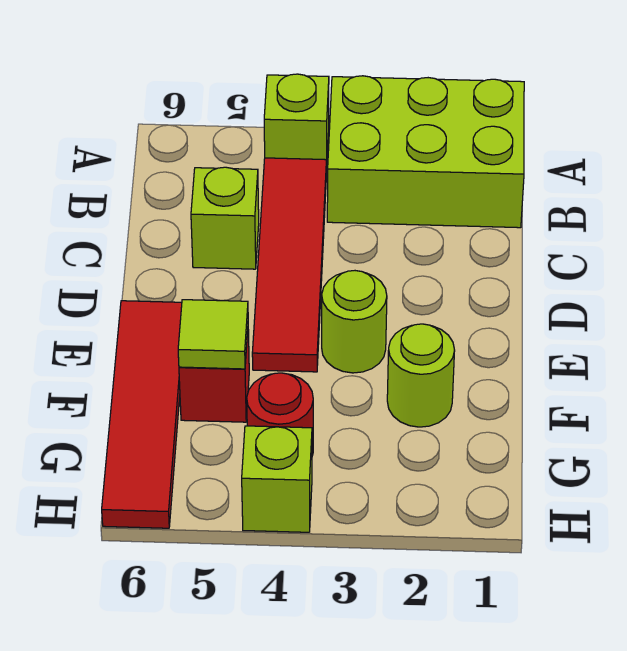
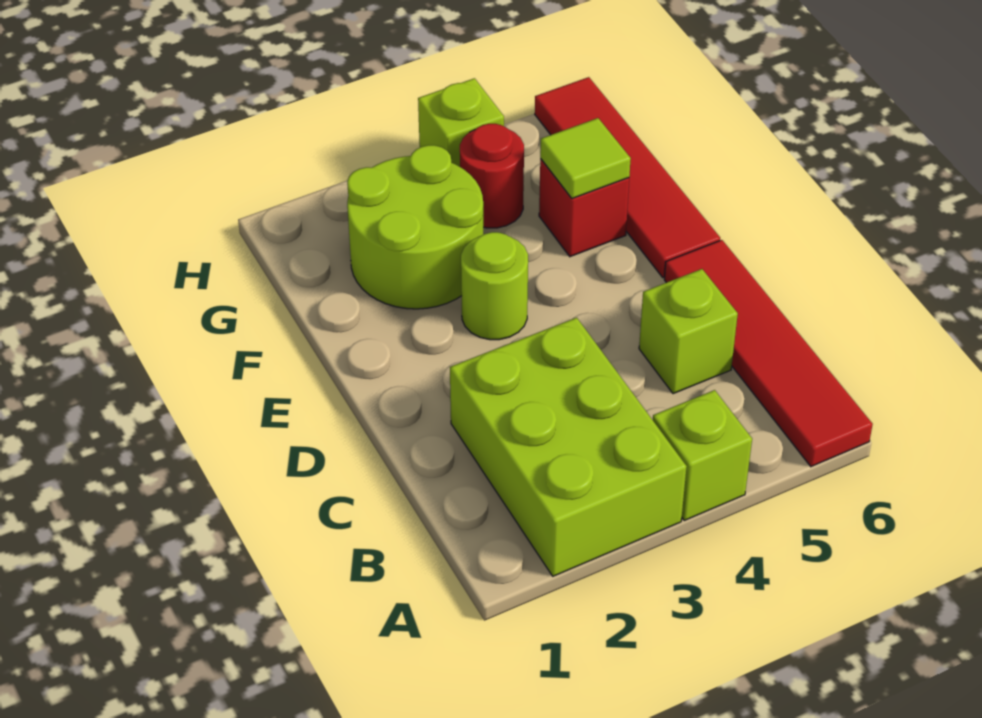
lime 2x3 brick [327,76,524,228] -> lime 2x3 brick turned to [450,318,687,576]
red 1x4 tile [252,158,326,372] -> red 1x4 tile moved to [664,240,873,467]
lime 1x1 round brick [387,324,455,427] -> lime 2x2 round brick [347,145,483,309]

